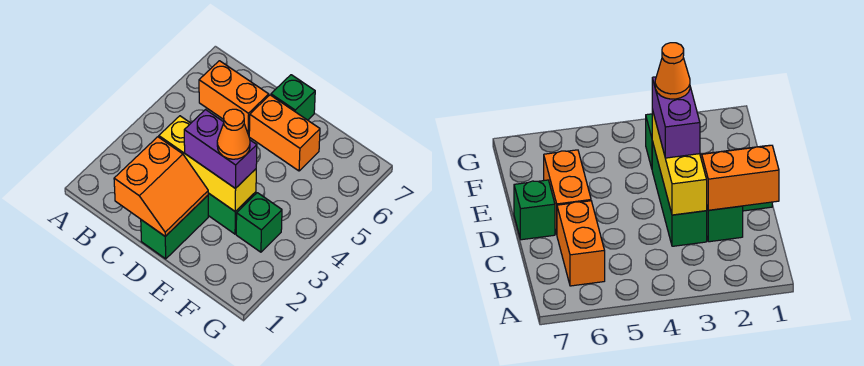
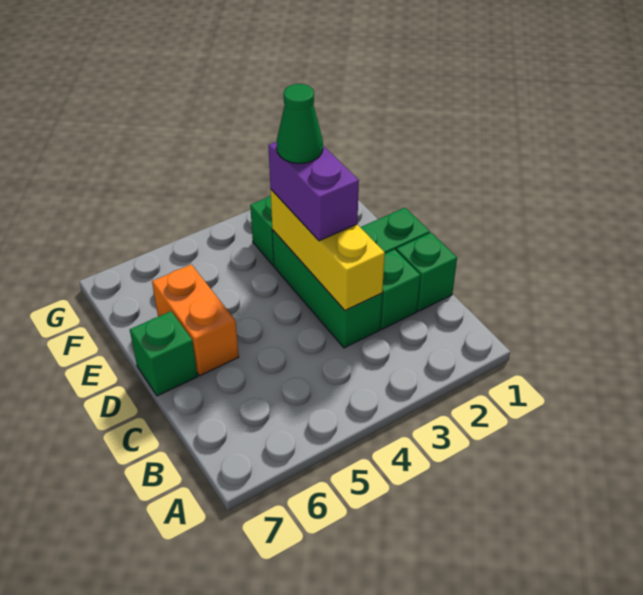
orange 1x2 brick [199,61,269,135] -> none
none -> green 1x1 brick [396,233,457,311]
orange 2x2 slope [114,137,208,236] -> none
orange 1x1 cone [217,109,250,159] -> green 1x1 cone [277,84,323,163]

